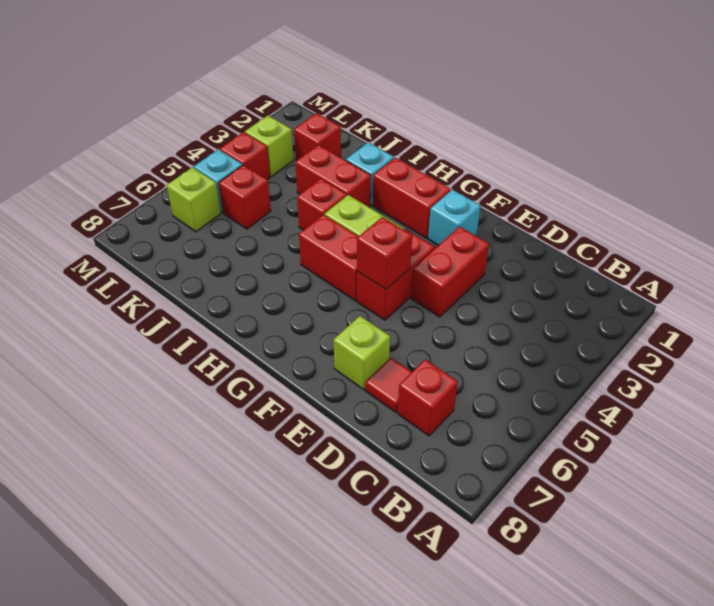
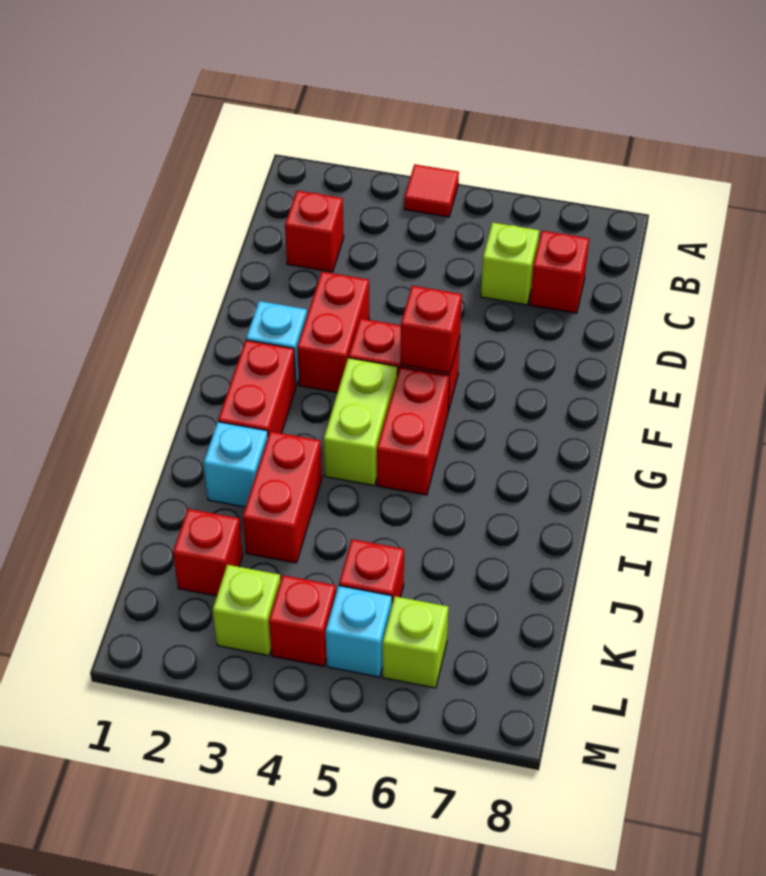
red 1x1 tile [365,358,412,412] -> red 1x1 tile moved to [404,164,459,217]
red 1x2 brick [411,227,489,317] -> red 1x2 brick turned to [297,272,369,393]
lime 1x1 brick [334,316,390,390] -> lime 1x1 brick moved to [481,222,539,305]
red 1x1 brick [297,178,347,230] -> red 1x1 brick moved to [285,191,344,272]

